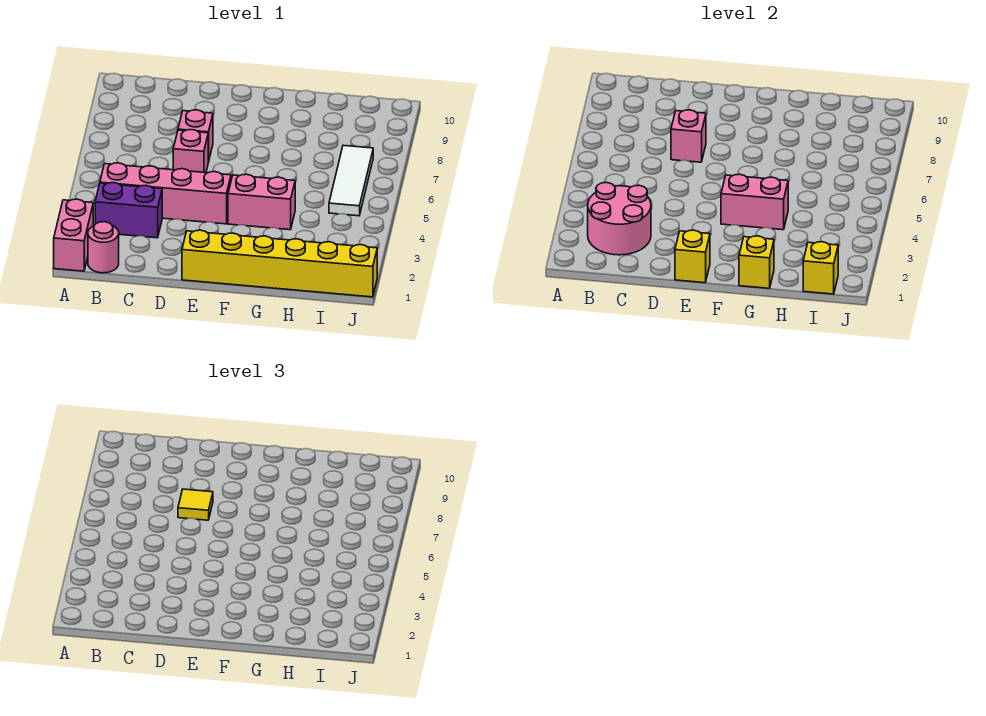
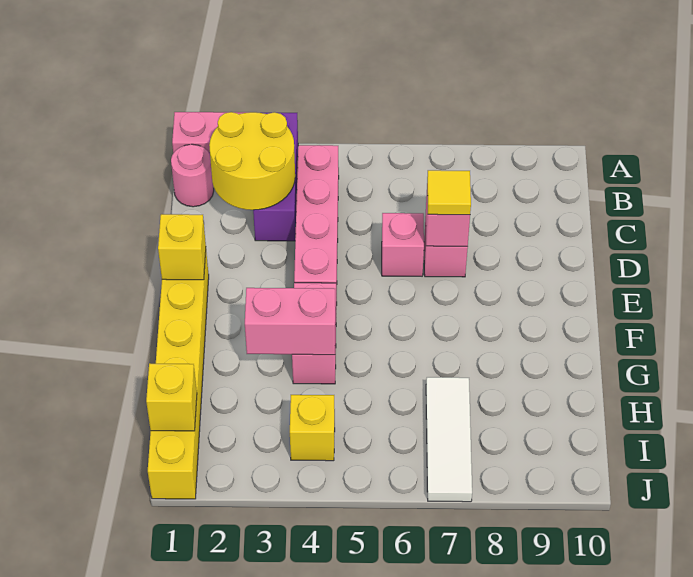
pink 2x2 round brick [588,183,651,255] -> yellow 2x2 round brick [209,112,295,210]
purple 1x2 brick [95,183,162,238] -> purple 1x3 brick [253,113,298,241]
pink 1x2 brick [721,174,788,230] -> pink 1x2 brick turned to [245,288,336,355]
yellow 1x1 brick [739,236,774,288] -> yellow 1x1 brick moved to [290,395,335,461]
white 1x3 tile [329,145,373,216] -> white 1x3 tile turned to [426,377,472,502]

